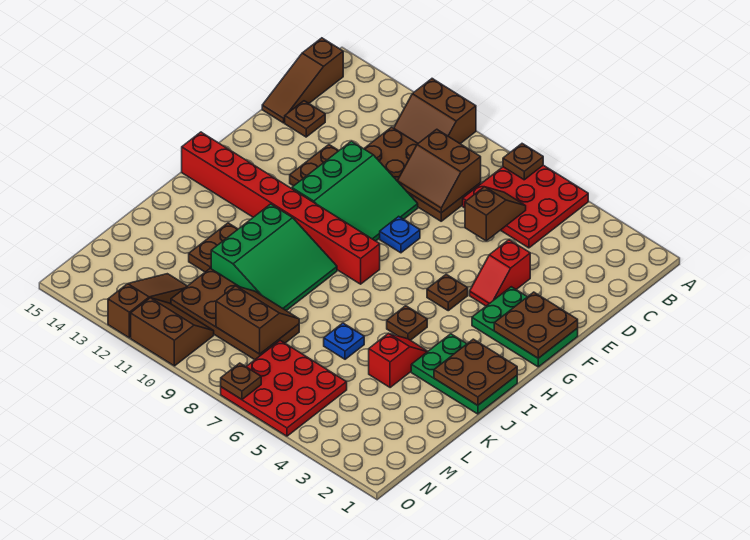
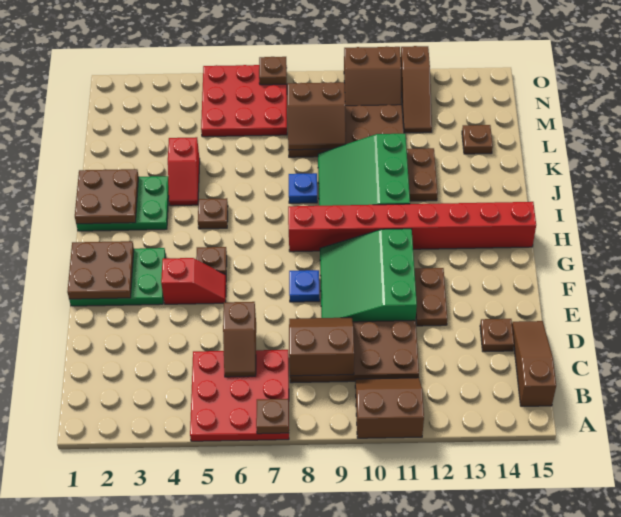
red 1x2 slope [470,240,530,306] -> red 1x2 slope turned to [161,258,226,304]
blue 1x1 plate [324,323,364,359] -> blue 1x1 plate moved to [289,173,317,203]
none -> brown 1x1 plate [462,125,493,154]

